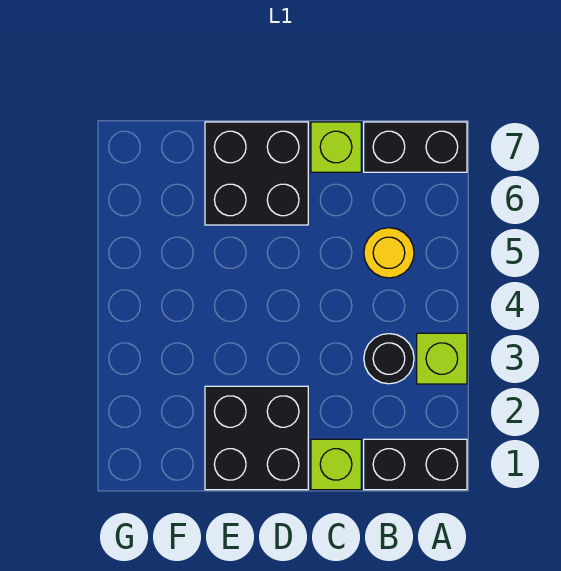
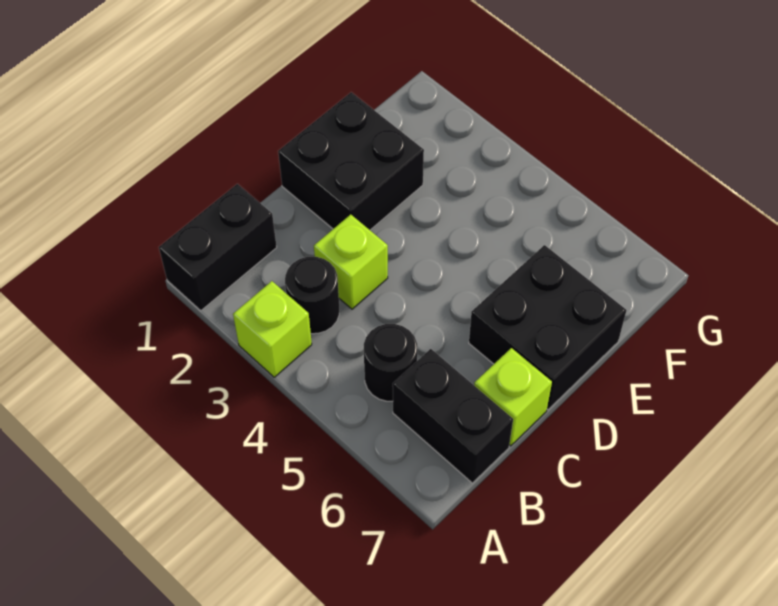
black 1x2 brick [364,122,467,172] -> black 1x2 brick turned to [393,349,513,483]
yellow 1x1 round brick [364,228,414,278] -> black 1x1 round brick [364,324,417,401]
lime 1x1 brick [311,439,361,490] -> lime 1x1 brick moved to [314,214,388,309]

